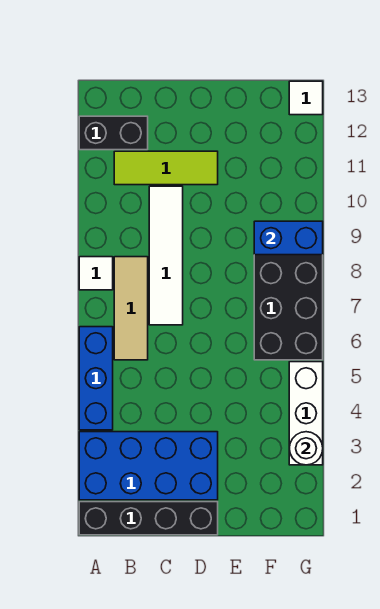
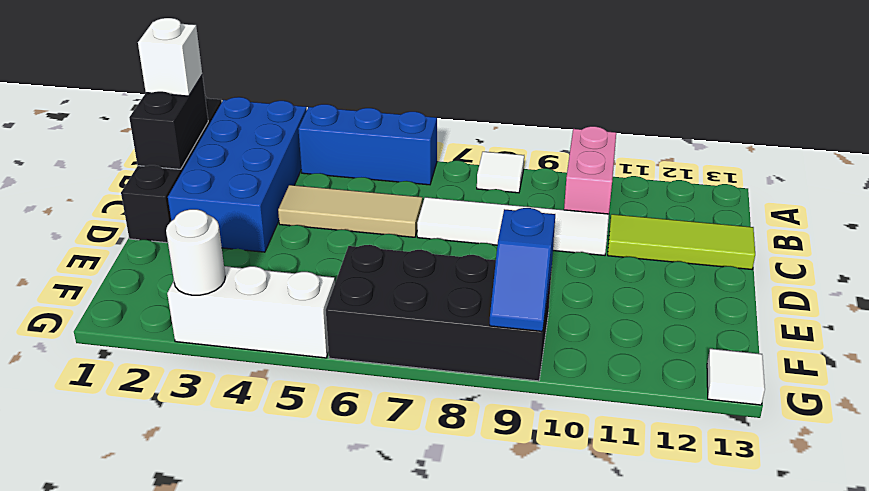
none -> pink 1x2 brick [564,126,616,214]
black 1x2 brick [79,116,148,150] -> black 1x2 brick moved to [129,75,208,169]
none -> white 1x1 brick [138,18,202,96]
tan 1x3 tile [114,257,148,360] -> tan 1x3 tile moved to [278,185,423,237]
lime 1x3 tile [114,151,218,185] -> lime 1x3 tile turned to [608,214,755,269]
blue 1x2 brick [254,221,323,255] -> blue 1x2 slope [490,208,555,331]

